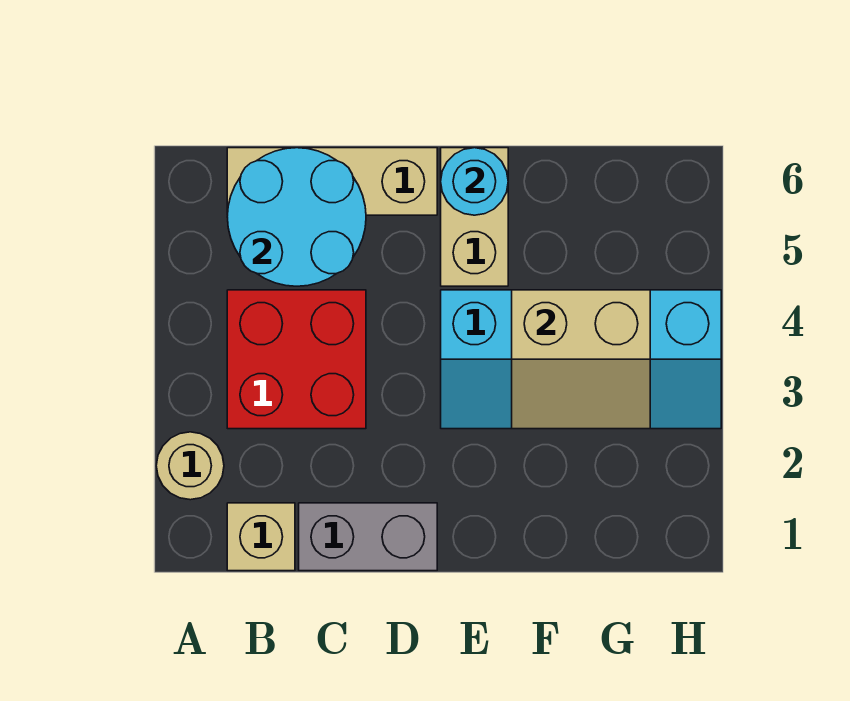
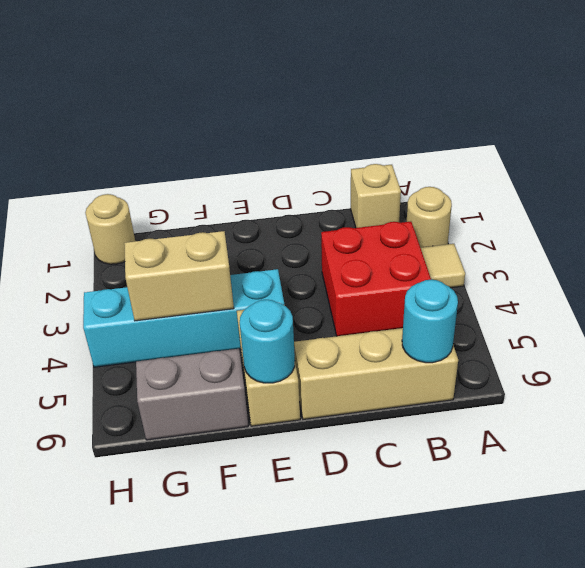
none -> tan 1x1 tile [421,244,465,288]
cyan 2x2 round brick [227,148,366,286] -> cyan 1x1 round brick [402,280,458,363]
grey 1x2 brick [299,503,437,571] -> grey 1x2 brick moved to [136,349,248,440]
none -> tan 1x1 round brick [85,194,135,264]

